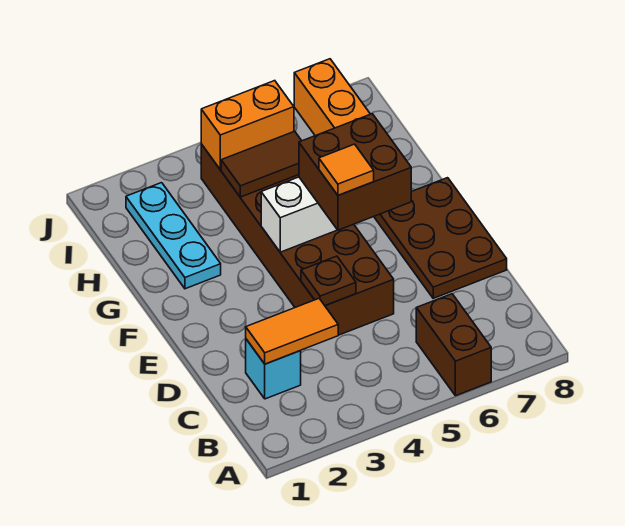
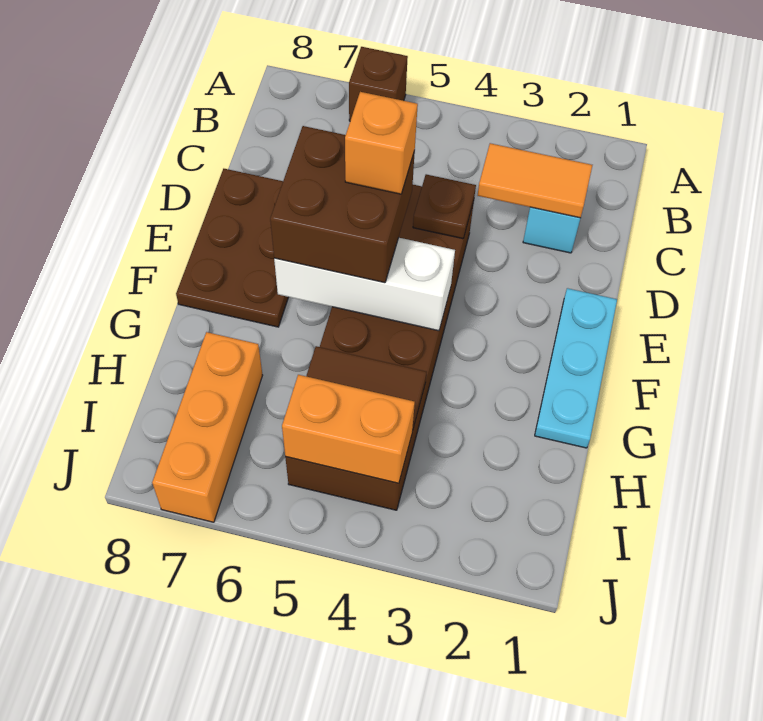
brown 1x2 brick [416,294,491,396] -> brown 1x1 brick [349,47,408,121]
orange 1x1 tile [319,144,374,195] -> orange 1x1 brick [345,92,418,194]
cyan 1x3 plate [126,183,221,289] -> cyan 1x3 plate moved to [535,288,617,448]

